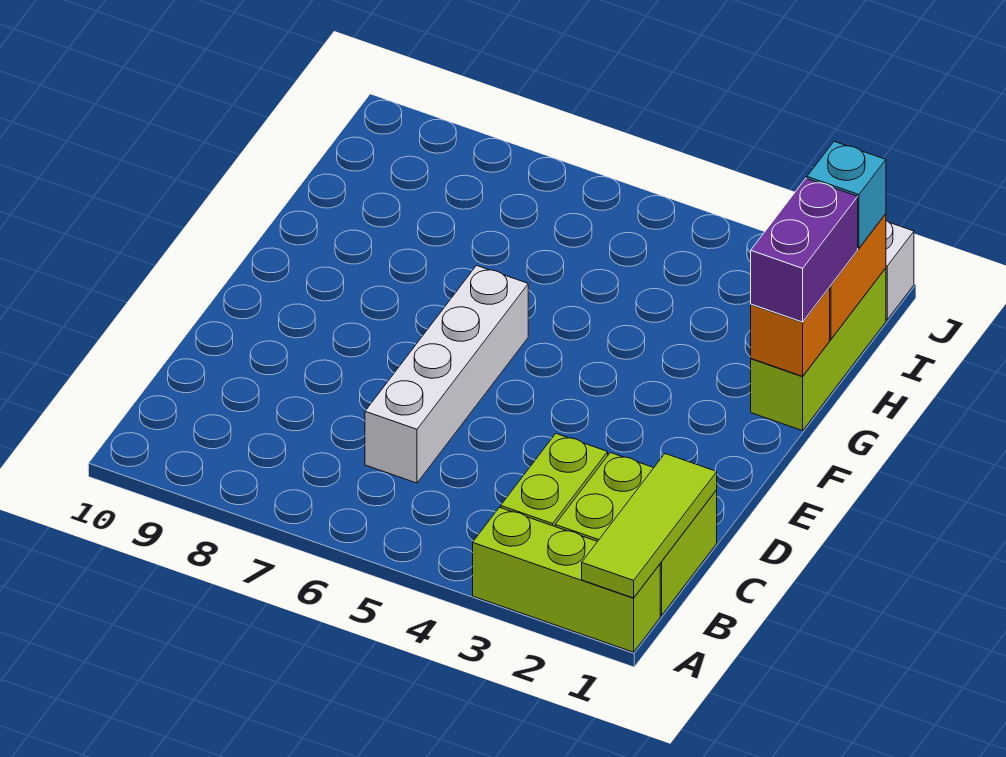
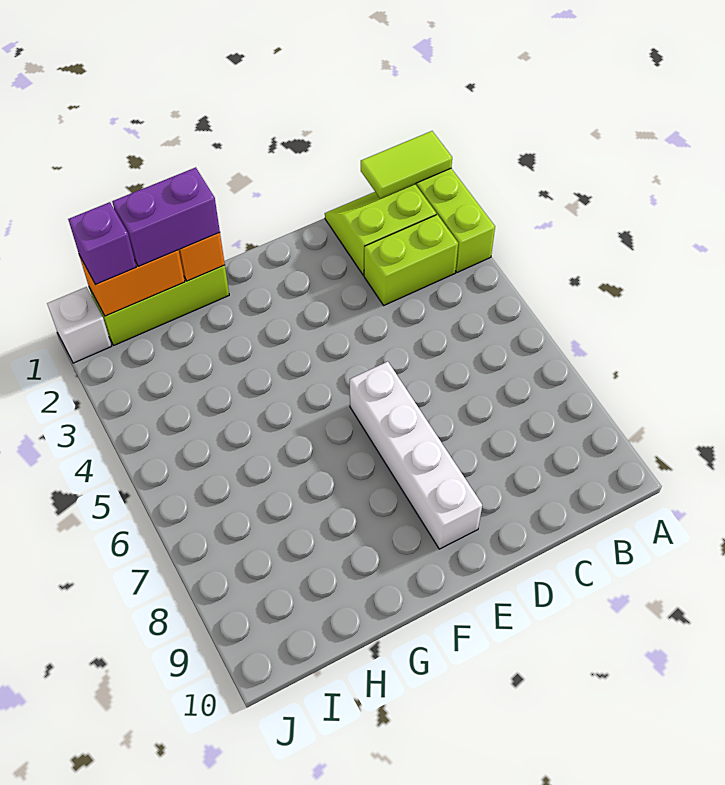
lime 1x3 tile [582,454,717,598] -> lime 1x2 tile [361,131,452,198]
lime 2x2 brick [555,453,717,615] -> lime 2x2 slope [325,184,436,275]
white 1x4 brick [365,266,528,483] -> white 1x4 brick turned to [350,362,482,549]
cyan 1x1 brick [807,142,886,248] -> purple 1x1 brick [68,202,136,284]

